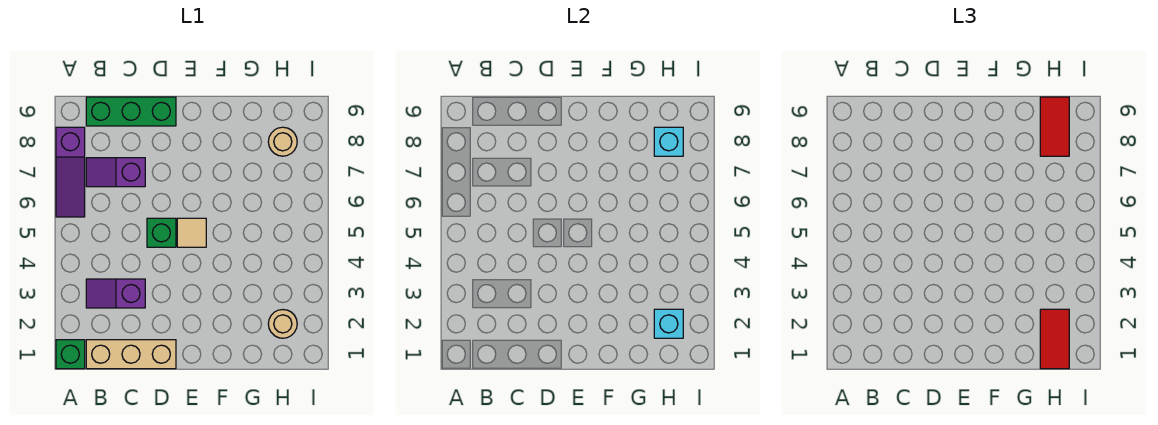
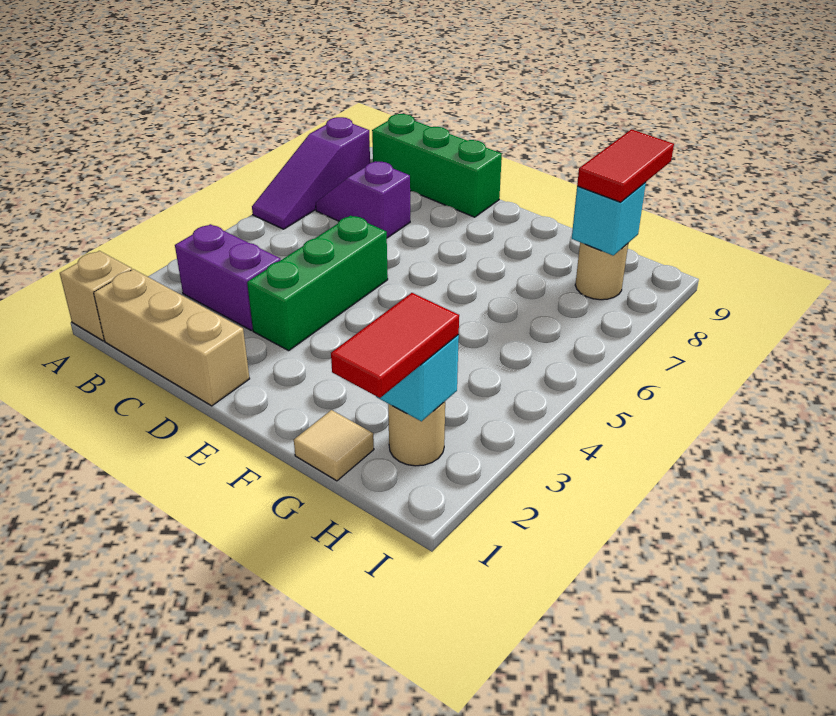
green 1x1 brick [56,340,85,369] -> tan 1x1 brick [60,251,132,341]
purple 1x2 slope [86,279,145,308] -> purple 1x2 brick [175,224,281,330]
green 1x1 brick [147,218,176,247] -> green 1x3 brick [247,216,388,351]
tan 1x1 tile [177,218,206,247] -> tan 1x1 tile moved to [294,410,374,481]

